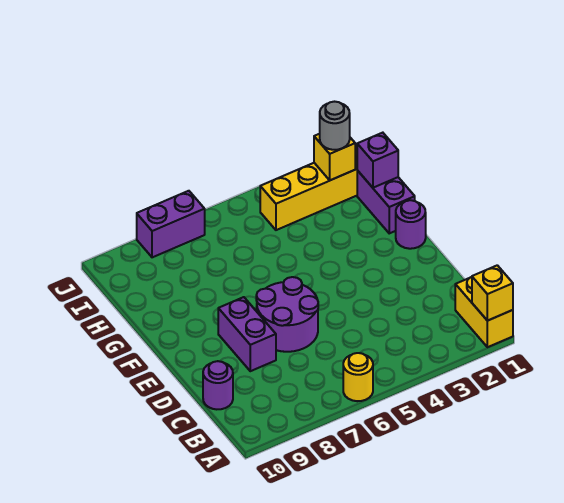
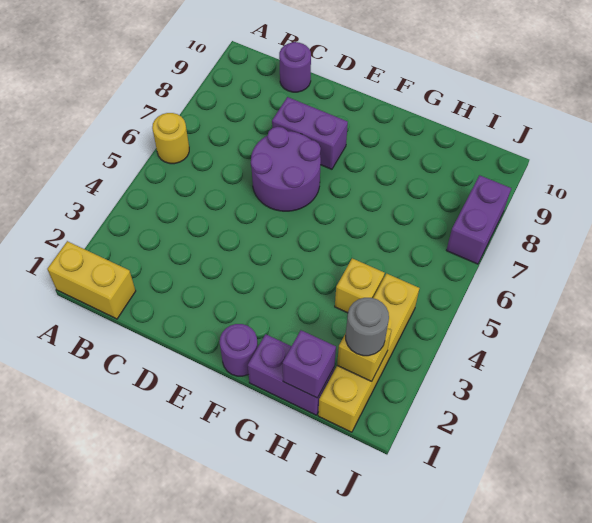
yellow 1x1 brick [472,265,513,321] -> yellow 1x1 brick moved to [335,258,385,313]

